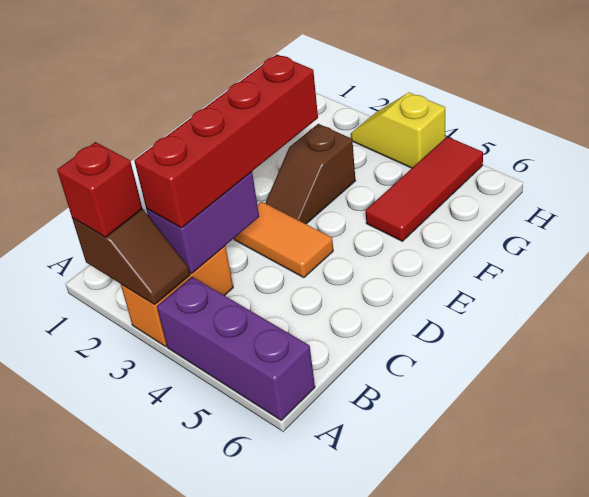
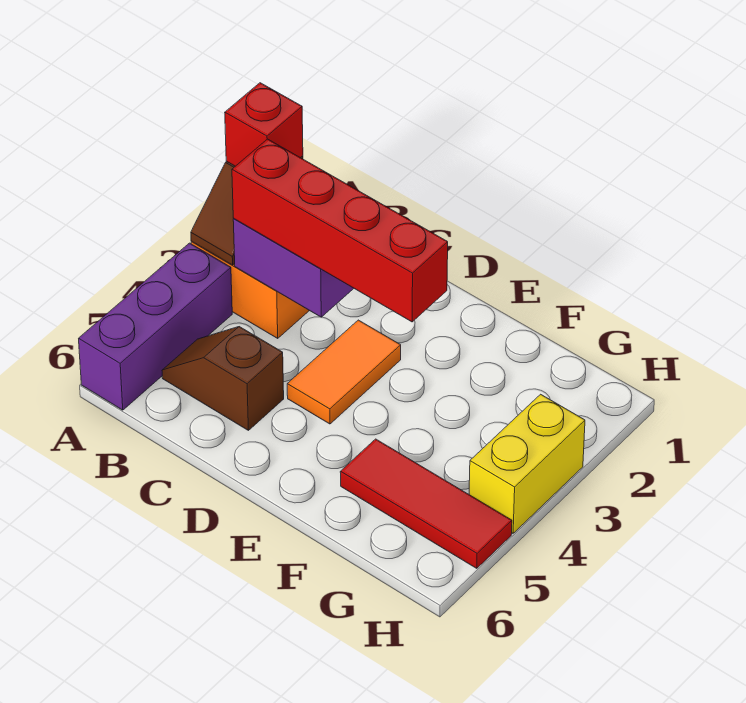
brown 1x2 slope [266,124,355,224] -> brown 1x2 slope moved to [162,327,284,430]
yellow 1x2 slope [351,92,445,168] -> yellow 1x2 brick [469,394,585,533]

